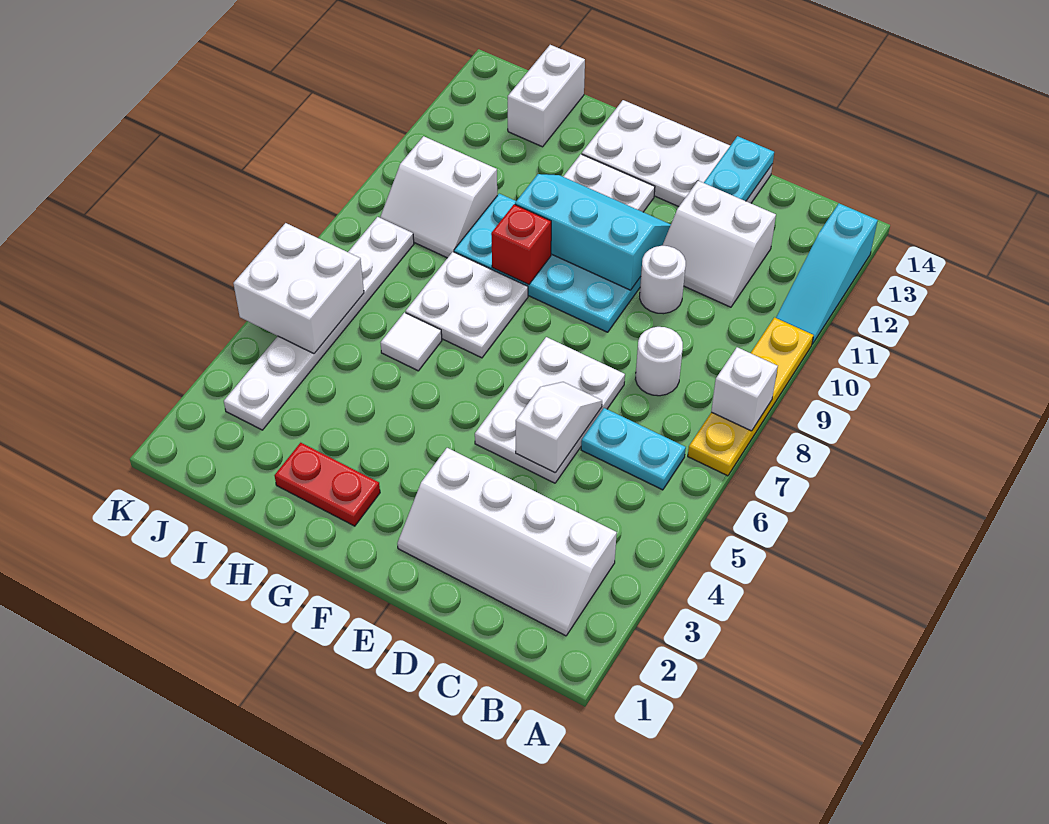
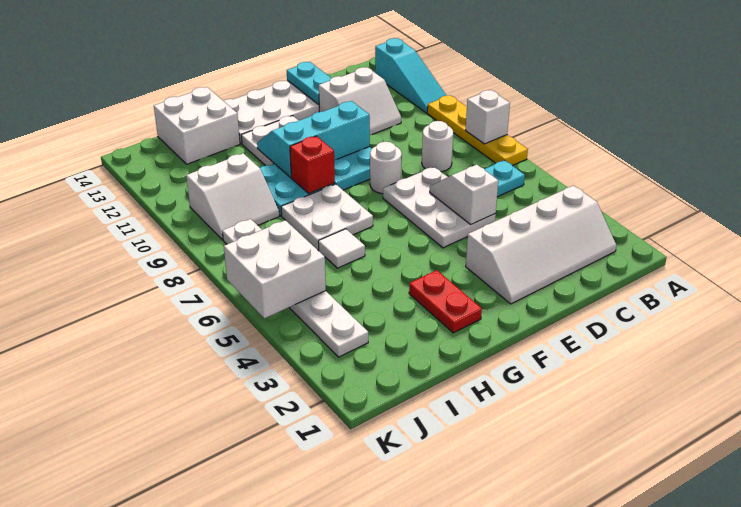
white 1x1 round brick [640,246,686,314] -> white 1x1 round brick moved to [370,142,402,194]
red 1x2 plate [275,443,380,526] -> red 1x2 plate turned to [409,270,482,333]
white 1x2 brick [508,45,585,147] -> white 2x2 brick [154,87,240,164]

